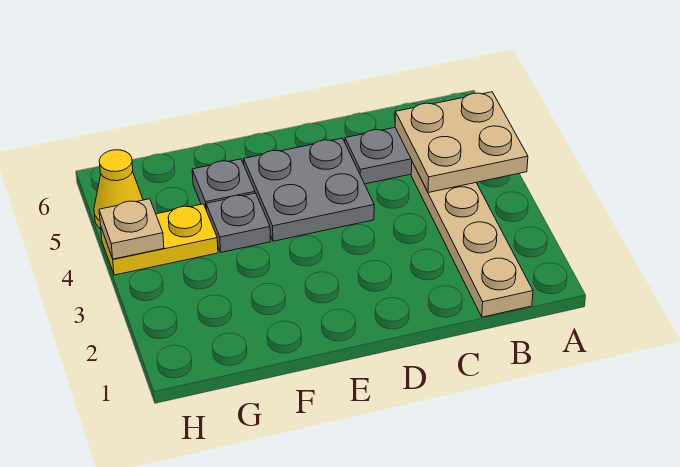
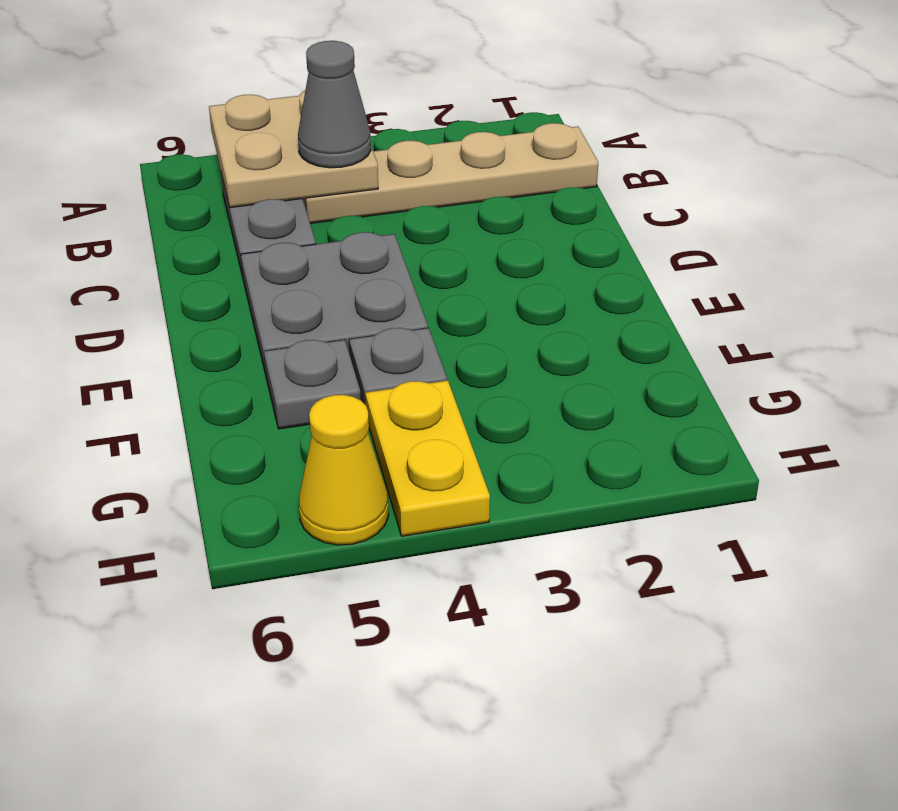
none -> grey 1x1 cone [298,41,371,168]
tan 1x1 plate [99,199,164,259] -> none

